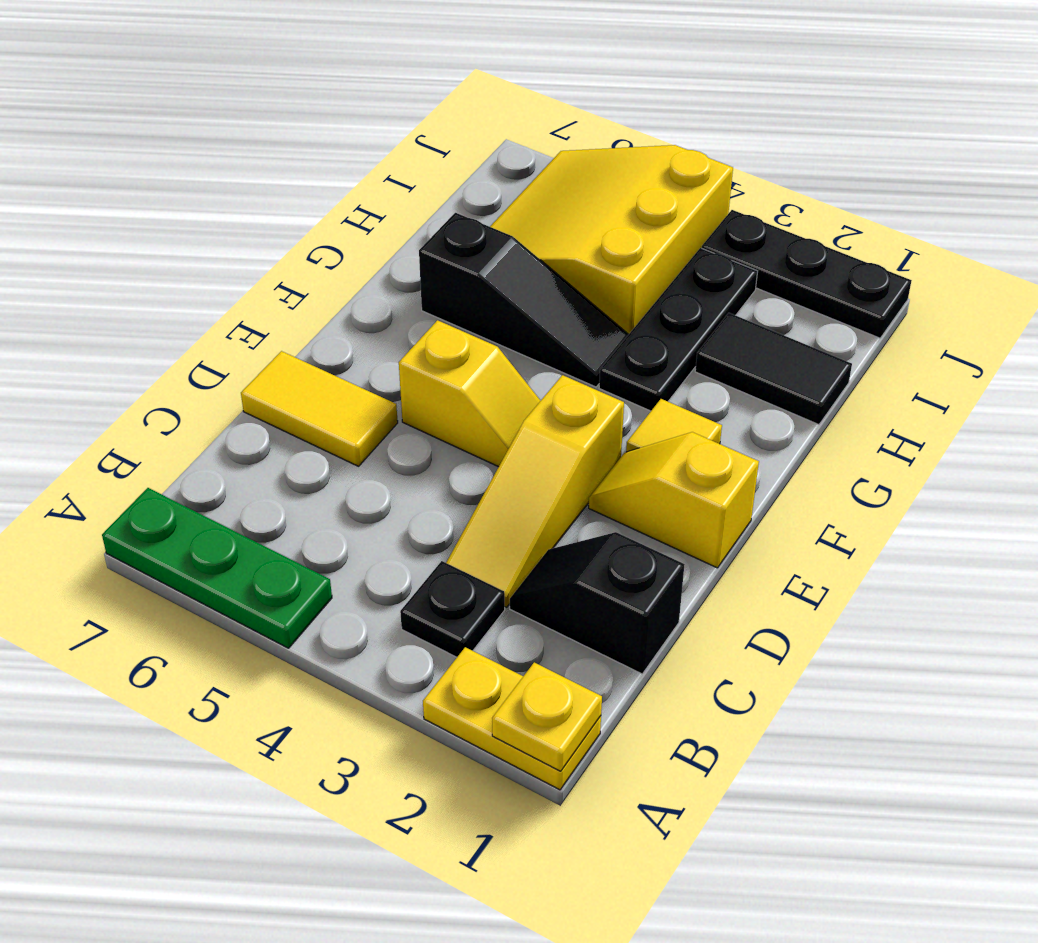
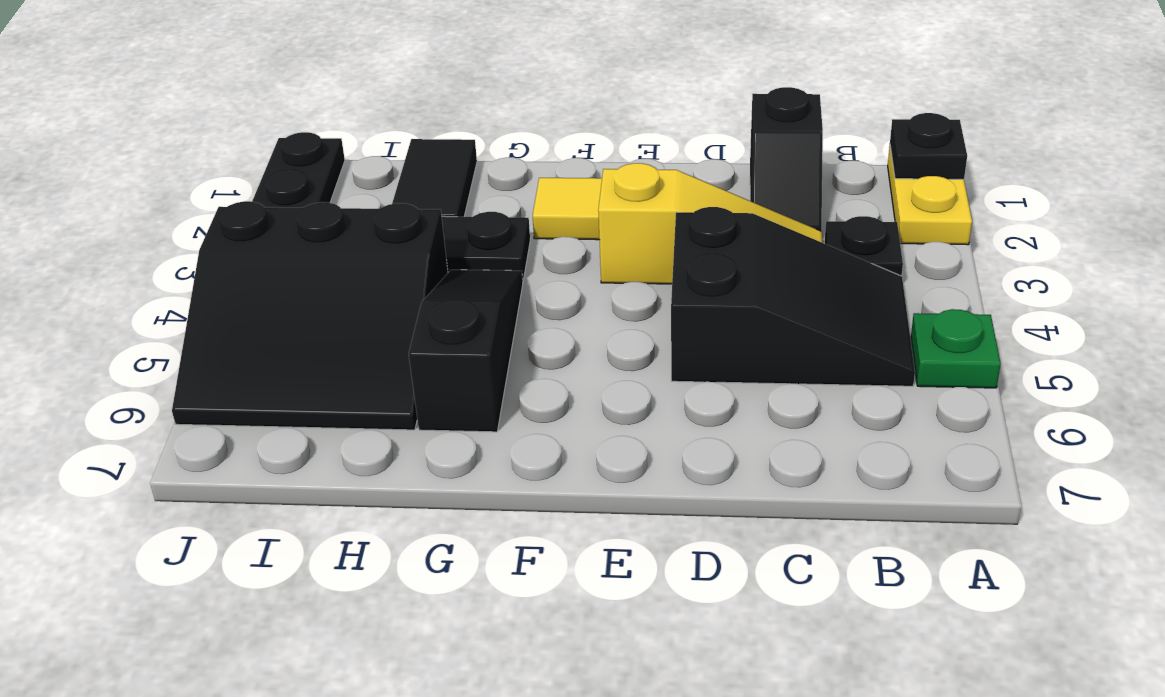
yellow 1x1 plate [492,662,602,771] -> black 1x1 plate [890,113,967,179]
green 1x3 plate [102,488,332,648] -> green 1x1 plate [911,309,1001,388]
none -> black 2x3 slope [671,207,915,386]
yellow 1x2 tile [241,351,398,466] -> none
yellow 1x2 slope [589,432,759,568] -> none
yellow 1x2 slope [399,320,540,467] -> none
yellow 3x3 slope [490,145,733,334] -> black 3x3 slope [172,201,448,430]

